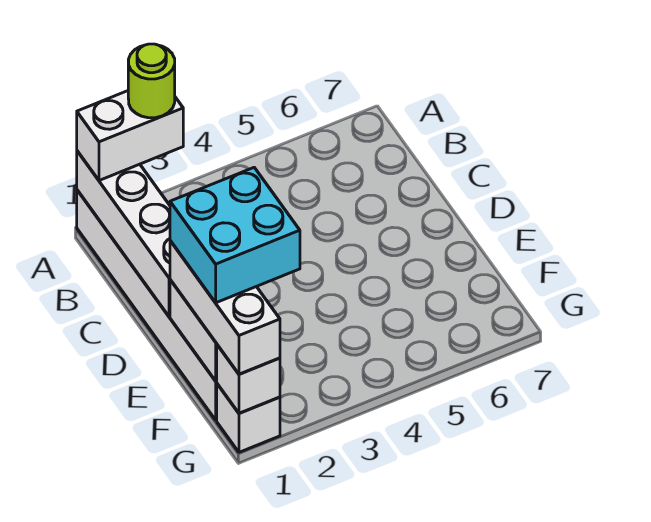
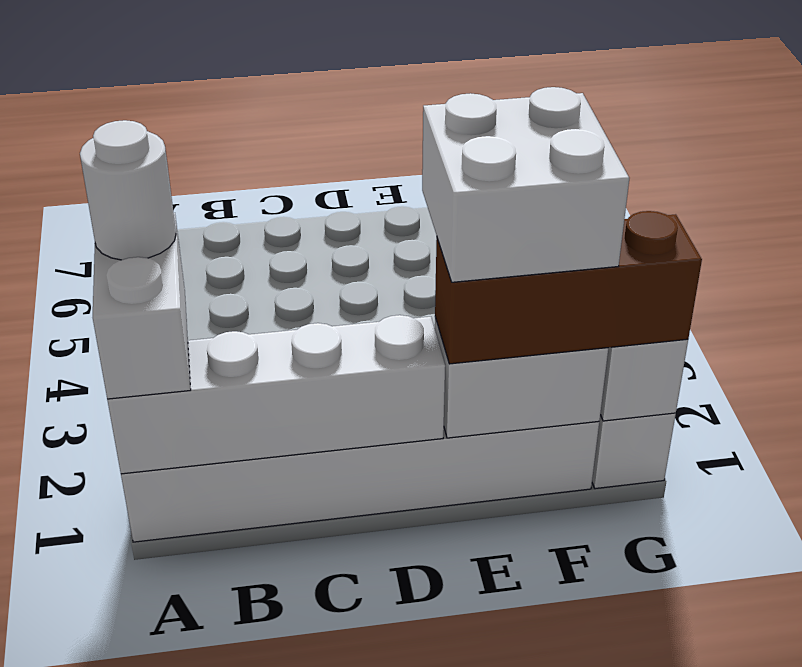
lime 1x1 round brick [128,44,175,118] -> white 1x1 round brick [80,120,176,260]
white 1x3 brick [170,241,280,374] -> brown 1x3 brick [435,211,702,364]
cyan 2x2 brick [170,168,300,303] -> white 2x2 brick [422,87,629,282]

